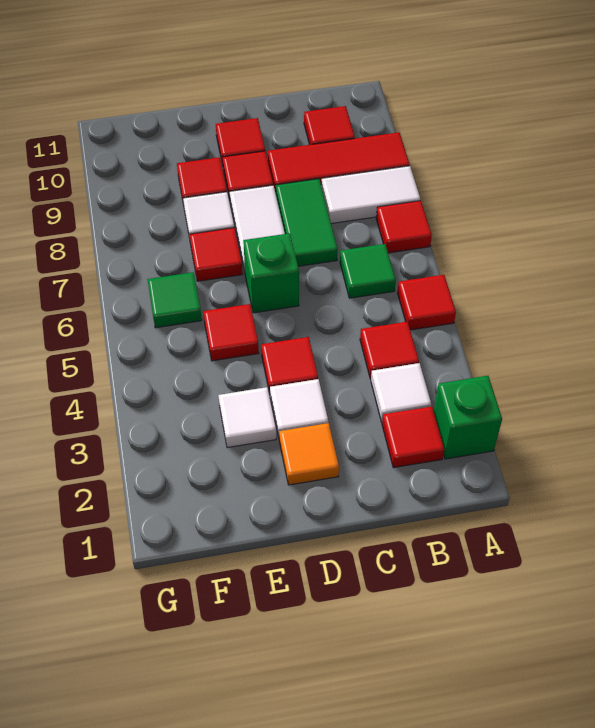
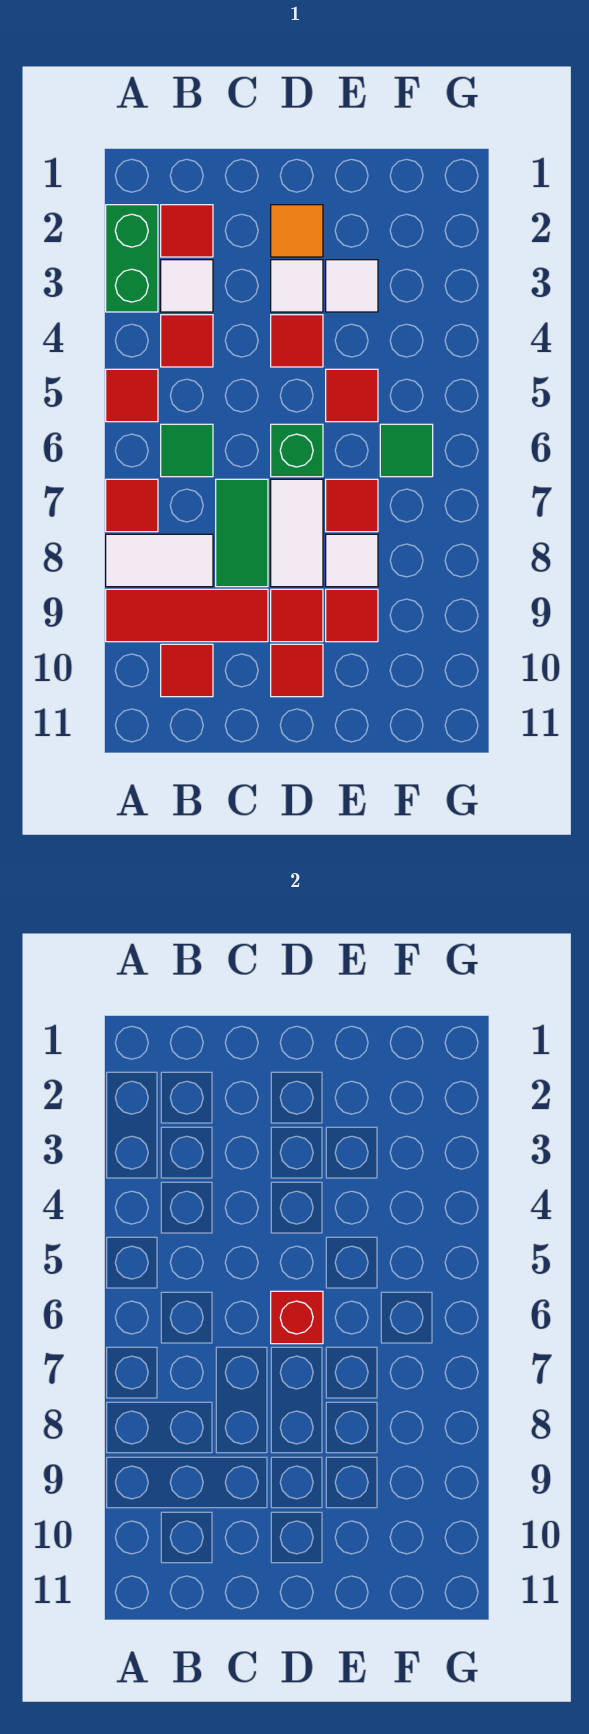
green 1x1 brick [434,376,502,459] -> green 1x2 brick [106,205,158,312]
none -> red 1x1 brick [271,1291,323,1344]

